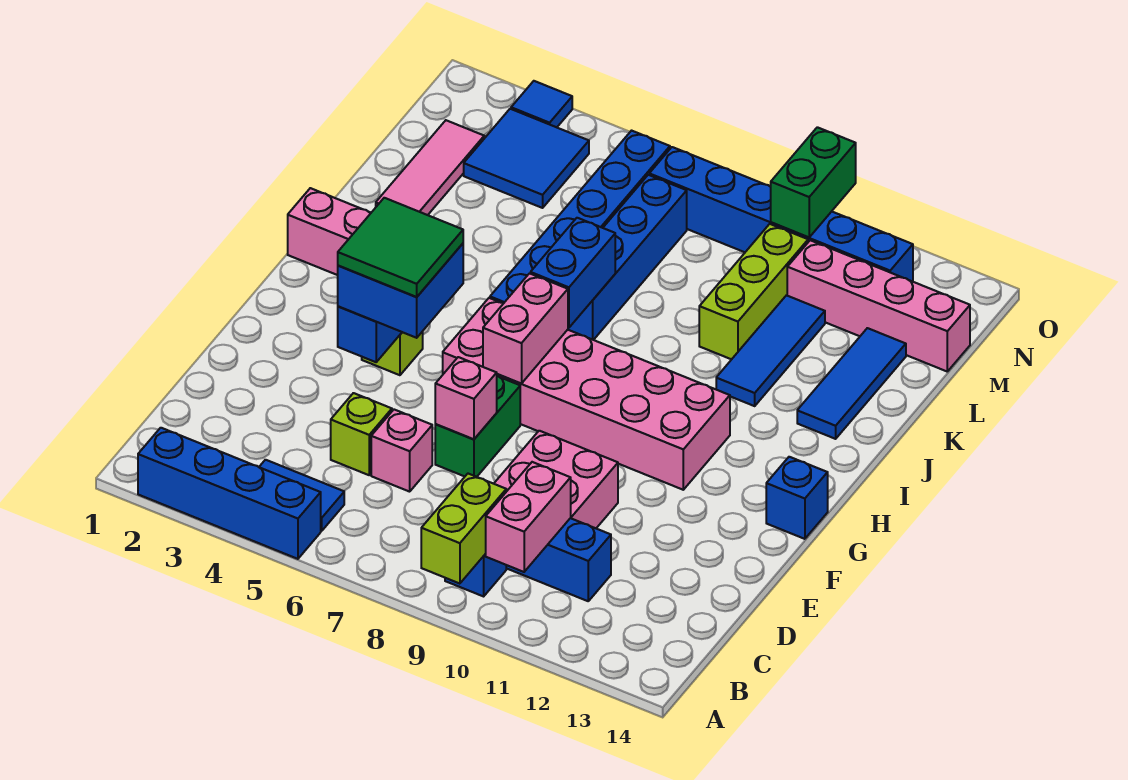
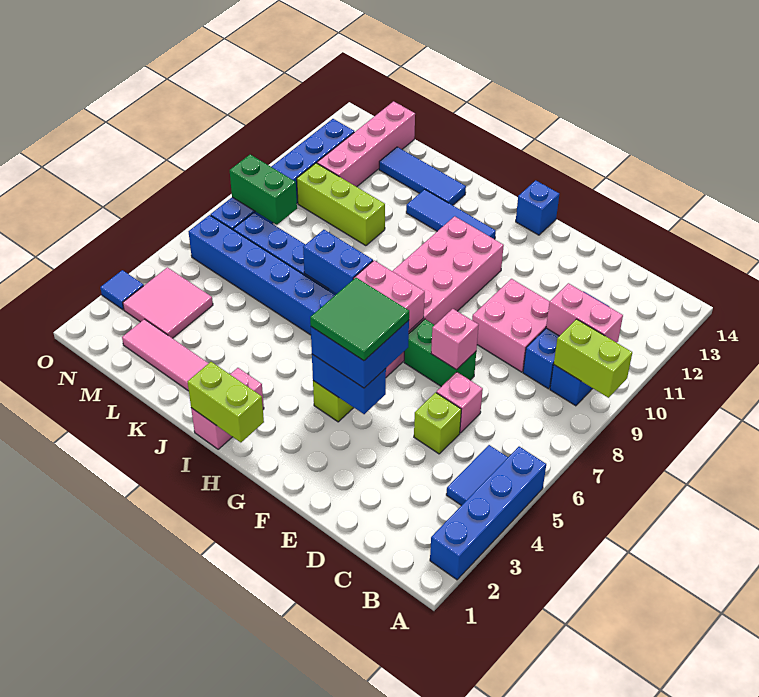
none -> lime 1x2 brick [188,362,264,442]
blue 1x3 tile [716,295,825,406] -> blue 1x3 tile moved to [406,189,496,239]
blue 2x2 tile [464,109,589,208] -> pink 2x2 tile [123,267,213,338]
green 1x2 brick [771,127,856,237] -> green 1x2 brick moved to [230,154,297,225]

